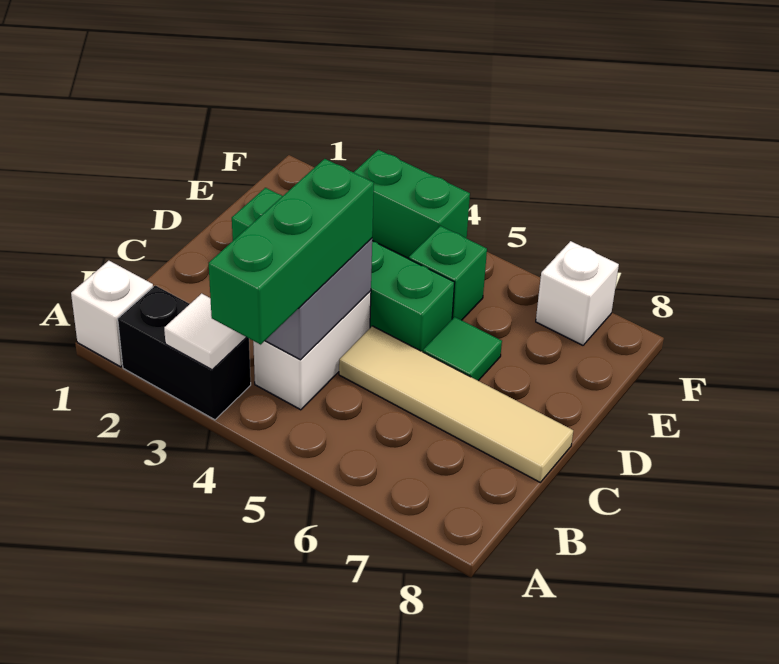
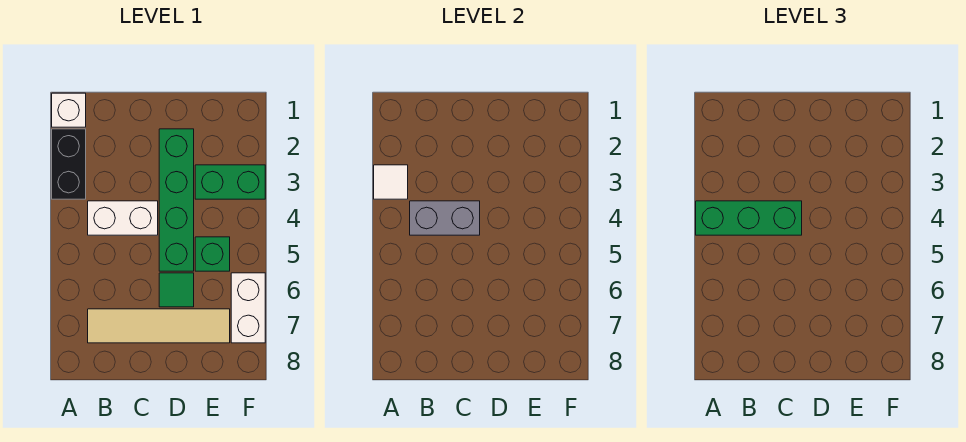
tan 1x4 tile [339,326,573,482] -> tan 1x4 tile turned to [88,309,230,343]
green 1x2 brick [354,150,470,259] -> green 1x2 brick turned to [195,165,265,199]
white 1x1 brick [536,241,619,345] -> white 1x2 brick [231,273,265,343]

